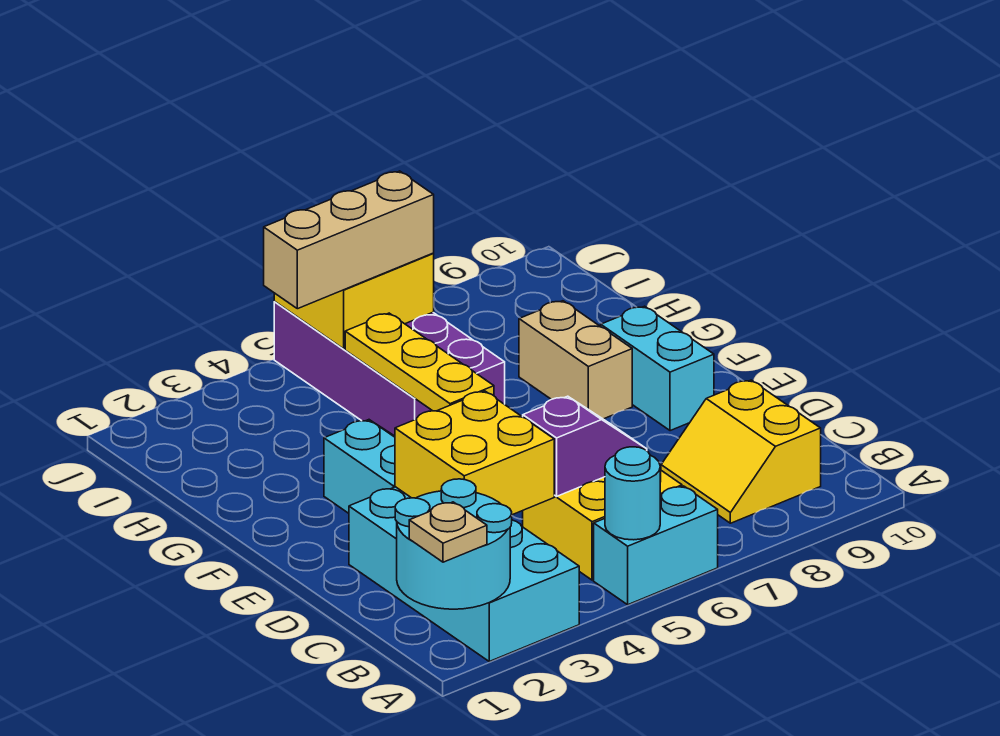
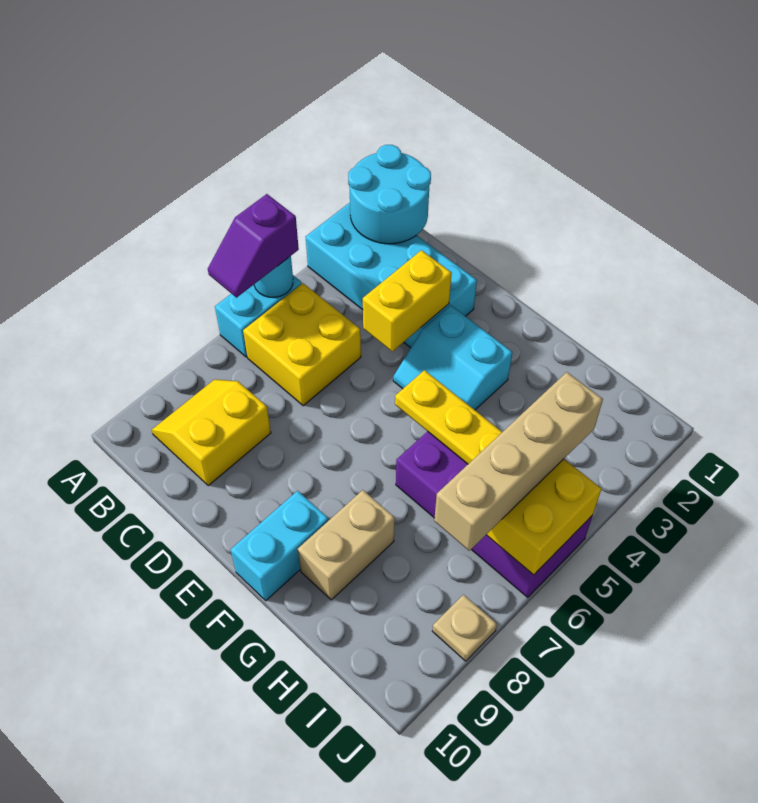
tan 1x1 plate [409,502,487,562] -> tan 1x1 plate moved to [432,595,497,661]
yellow 2x2 slope [661,380,821,523] -> yellow 2x2 slope turned to [152,379,271,486]
yellow 2x2 brick [395,391,554,515] -> yellow 1x2 brick [363,250,452,351]
purple 1x2 slope [523,396,647,496] -> purple 1x2 slope moved to [208,194,299,298]
cyan 1x2 brick [601,306,714,431] -> cyan 1x2 brick turned to [231,491,329,601]
tan 1x2 brick [519,301,632,419] -> tan 1x2 brick turned to [298,490,395,600]
tan 1x3 brick [264,171,434,309] -> tan 1x4 brick [434,372,603,551]

